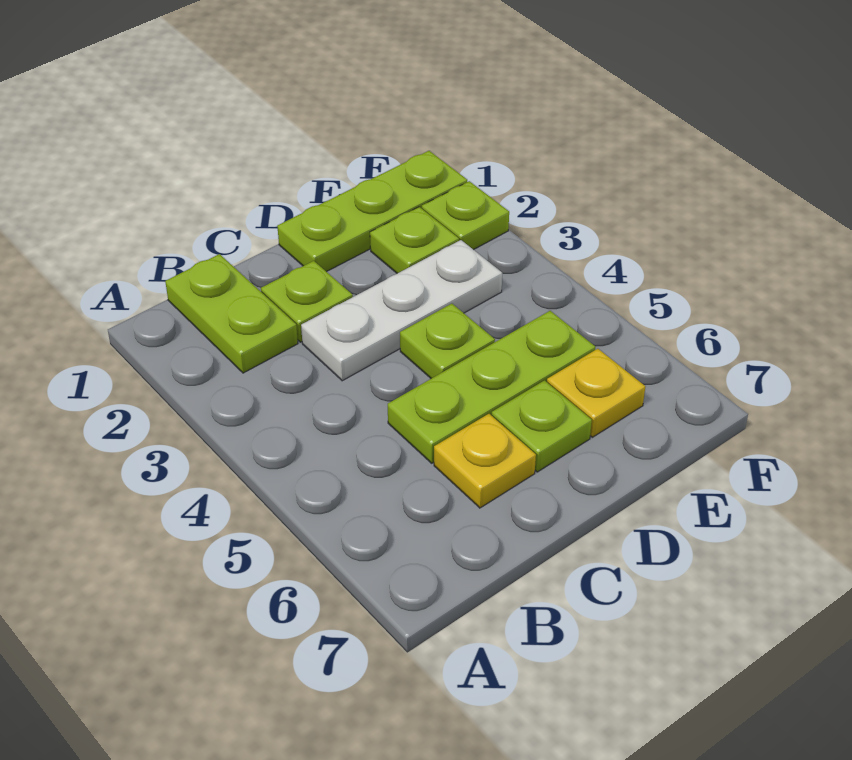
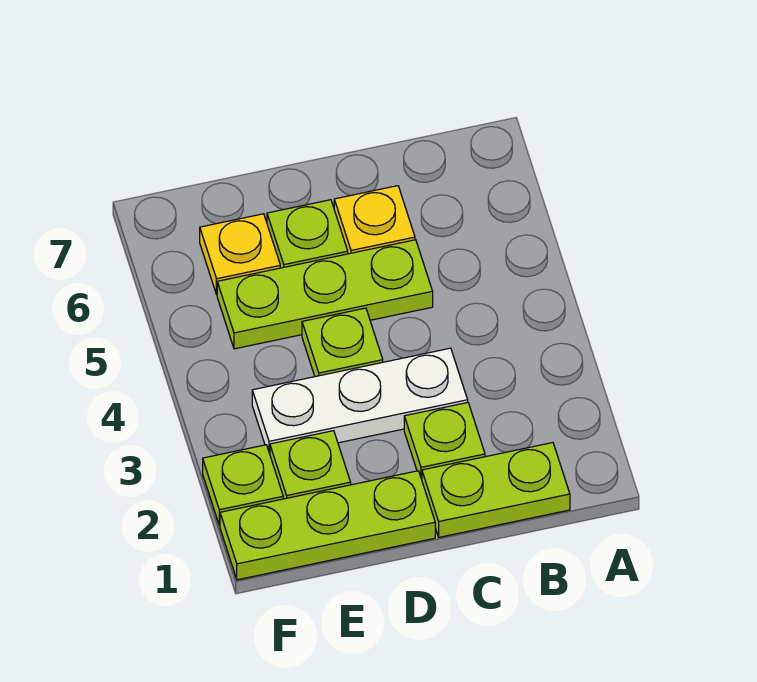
lime 1x2 plate [165,254,298,373] -> lime 1x2 plate turned to [422,443,570,537]

